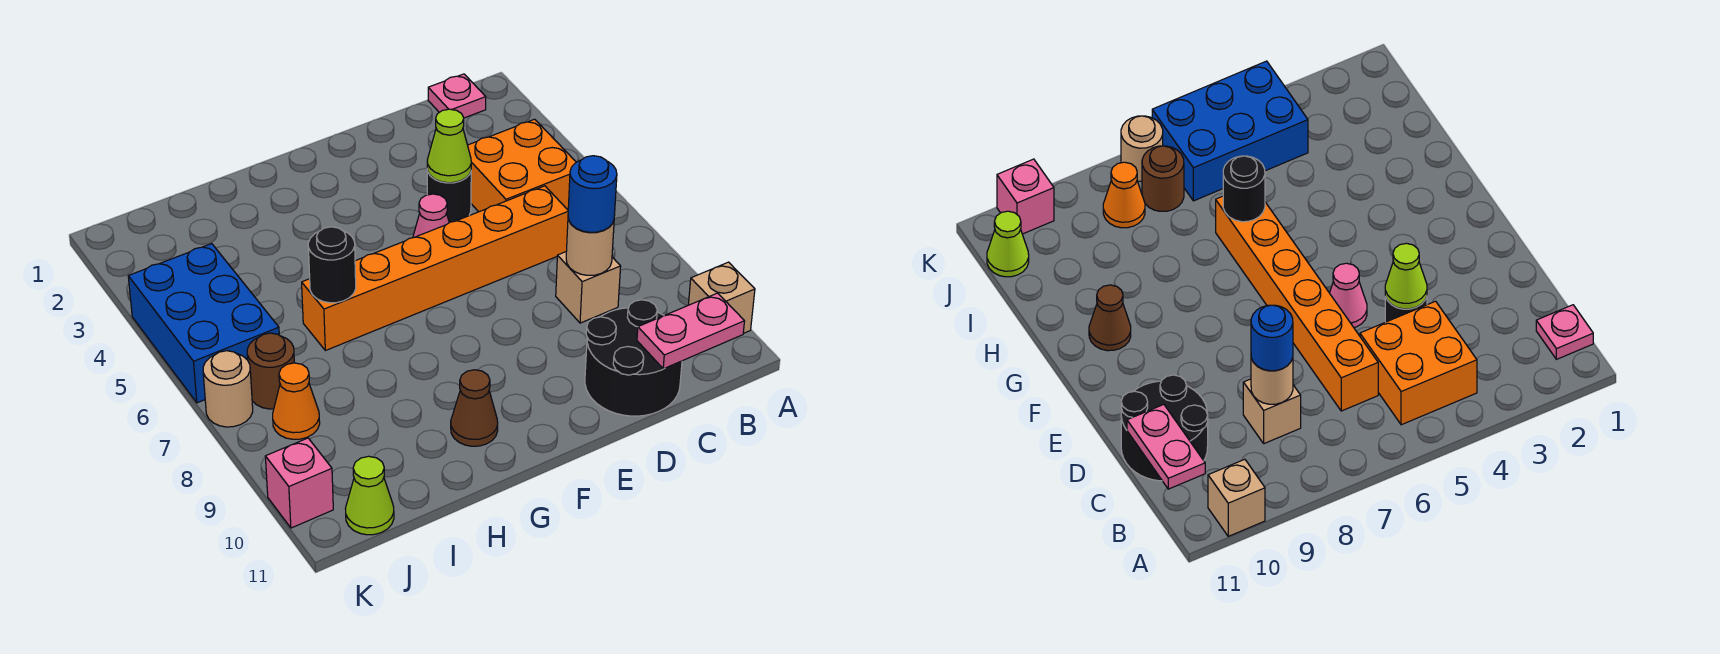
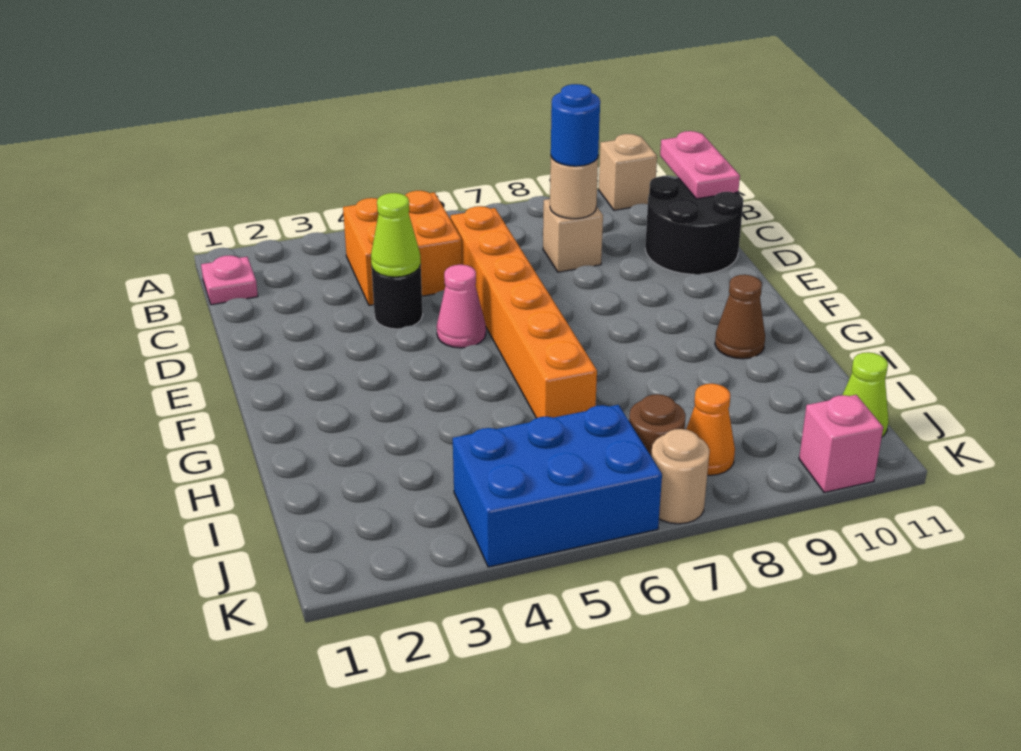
black 1x1 round brick [308,227,356,303] -> none

